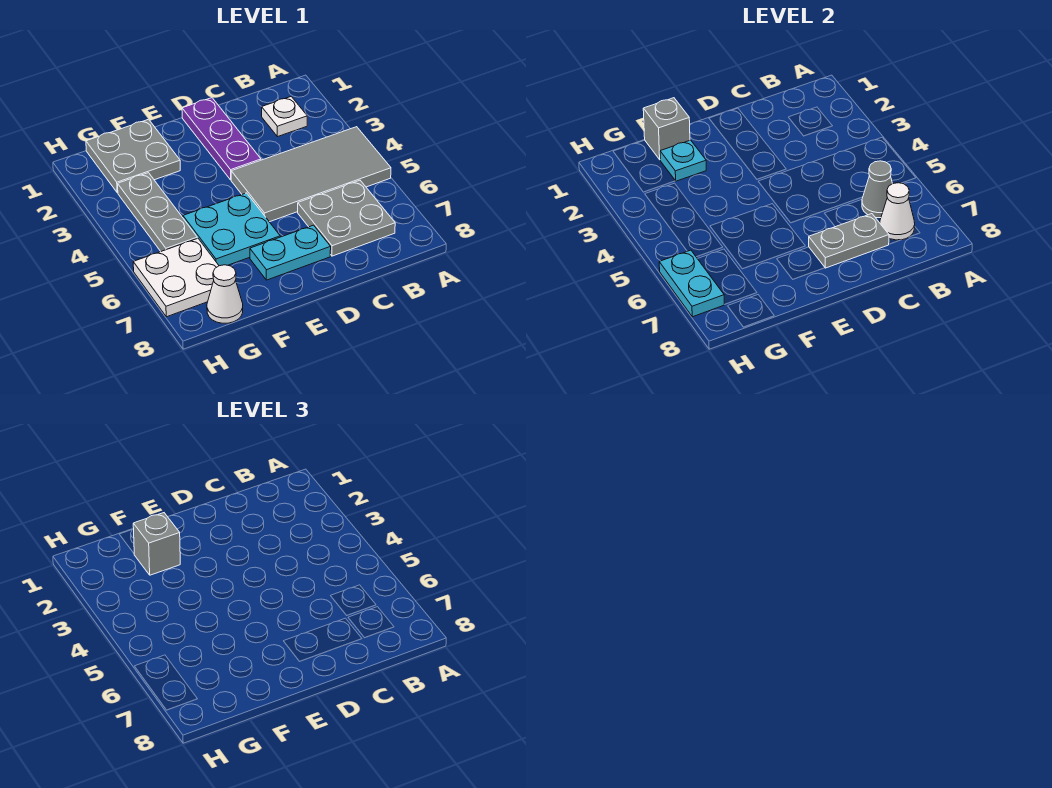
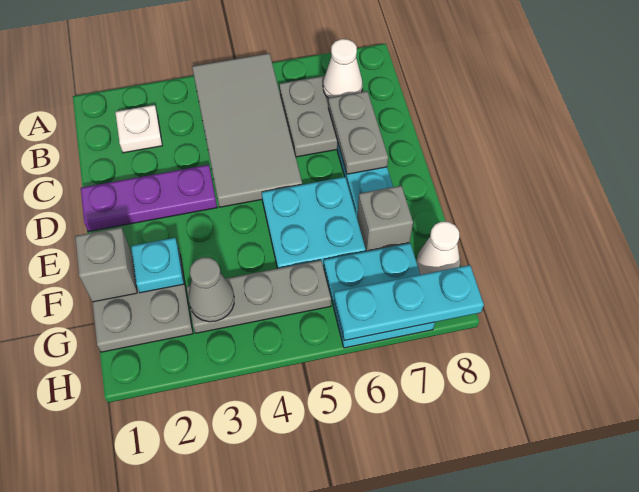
grey 1x1 cone [862,161,892,218] -> grey 1x1 cone moved to [189,257,234,322]
grey 1x1 brick [133,513,180,575] -> grey 1x1 brick moved to [357,186,413,251]
white 2x2 plate [133,238,219,317] -> cyan 2x2 plate [324,243,435,348]
cyan 1x2 plate [659,250,725,317] -> cyan 1x3 plate [334,265,484,340]

